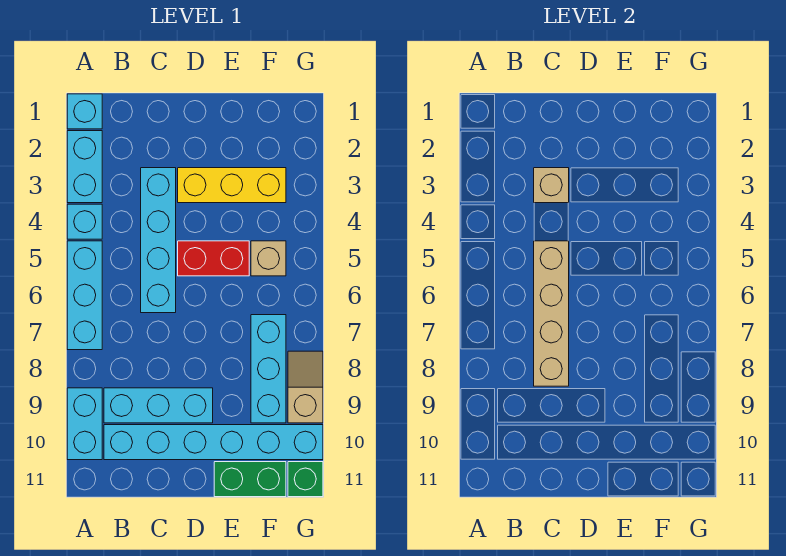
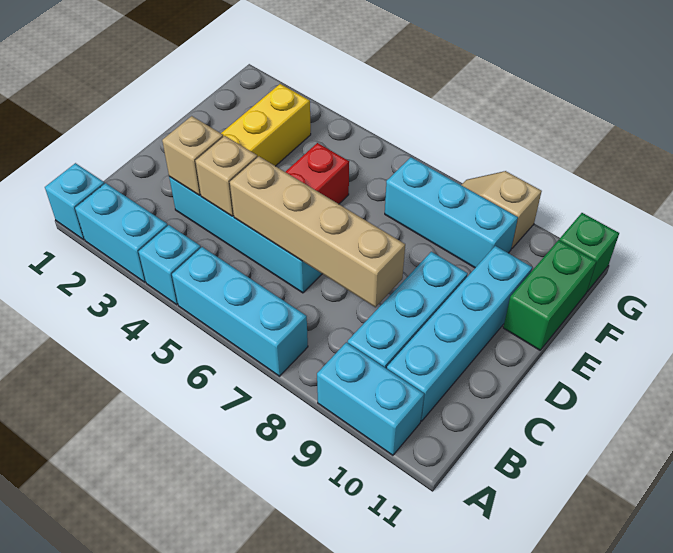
cyan 1x6 brick [104,425,323,460] -> cyan 1x4 brick [387,246,532,421]
tan 1x1 brick [251,241,286,276] -> tan 1x1 brick moved to [196,136,257,216]

